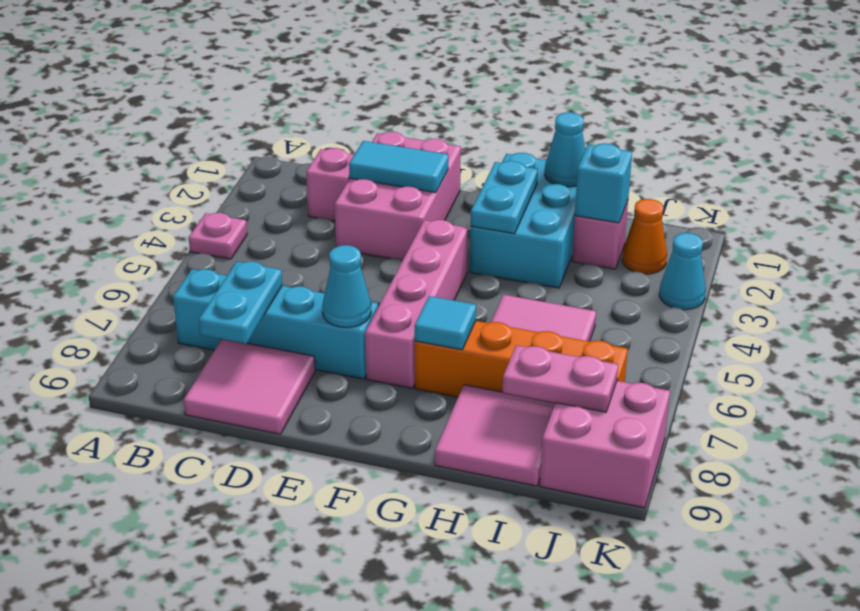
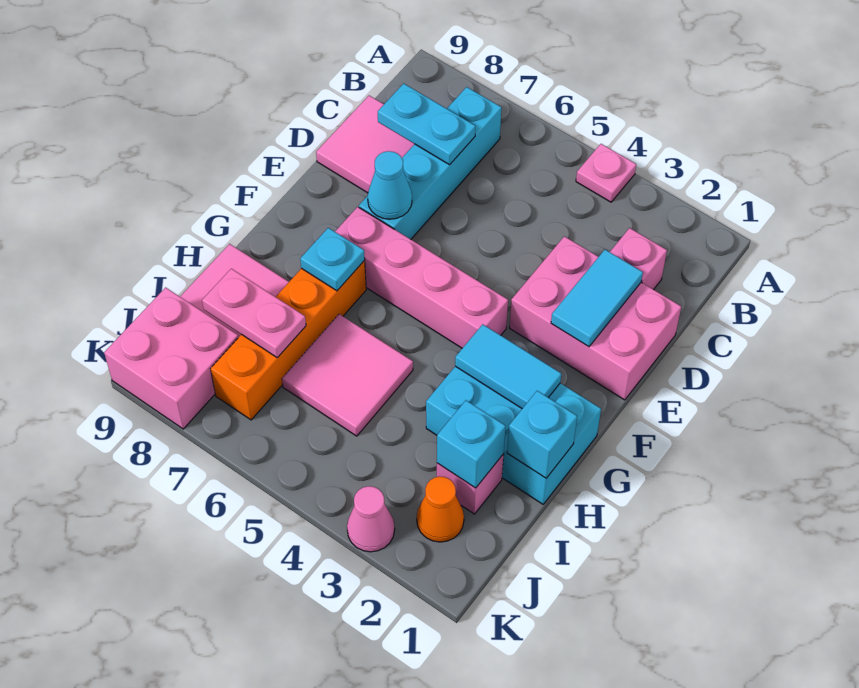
cyan 1x2 plate [471,161,538,234] -> cyan 1x2 tile [455,324,561,409]
cyan 1x1 tile [415,296,476,350] -> cyan 1x1 plate [300,228,365,291]
cyan 1x1 cone [545,112,586,187] -> cyan 1x1 brick [507,391,577,478]
pink 1x2 plate [503,345,618,412] -> pink 1x2 plate turned to [202,269,306,358]
cyan 1x1 cone [659,233,706,310] -> pink 1x1 cone [347,486,395,552]

